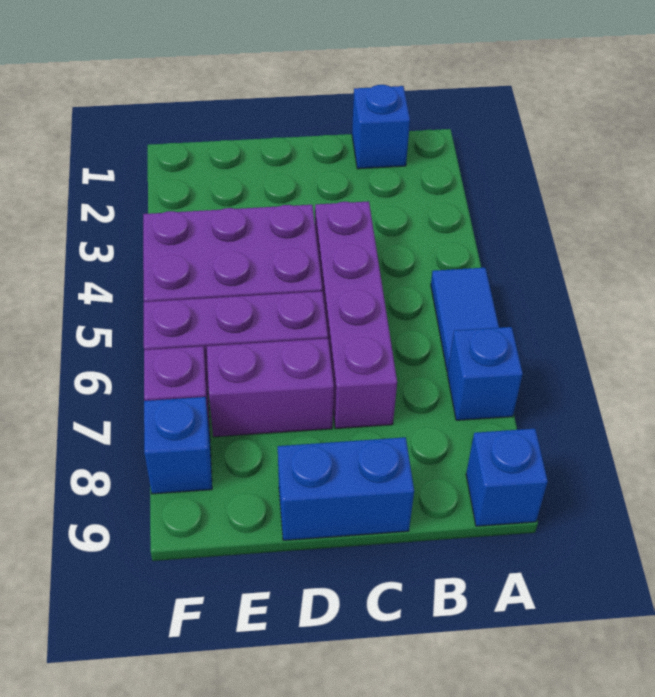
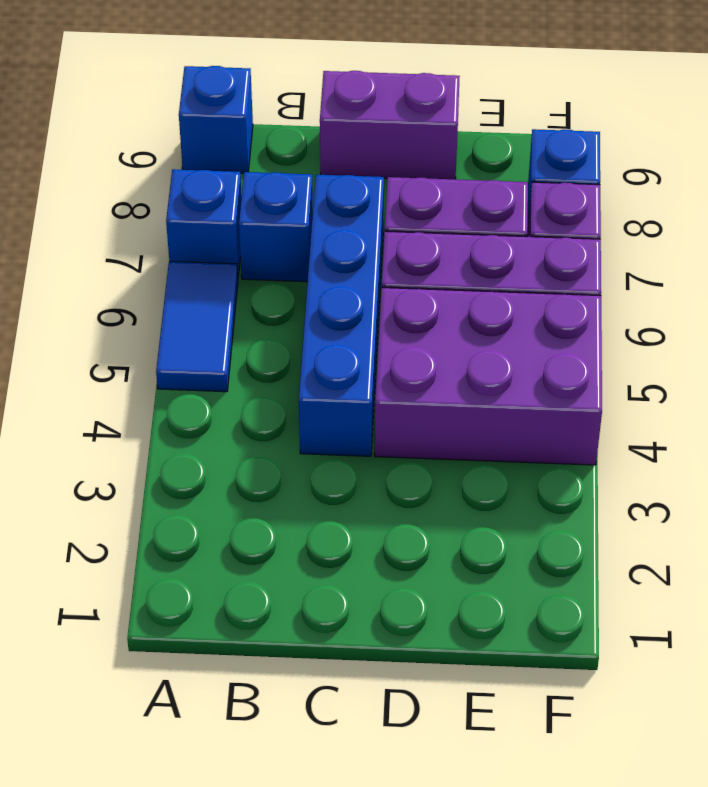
blue 1x1 brick [352,85,410,169] -> blue 1x1 brick moved to [239,172,313,282]
purple 1x4 brick [315,201,397,429] -> blue 1x4 brick [299,175,384,456]
blue 1x2 brick [278,437,414,540] -> purple 1x2 brick [320,71,460,179]

